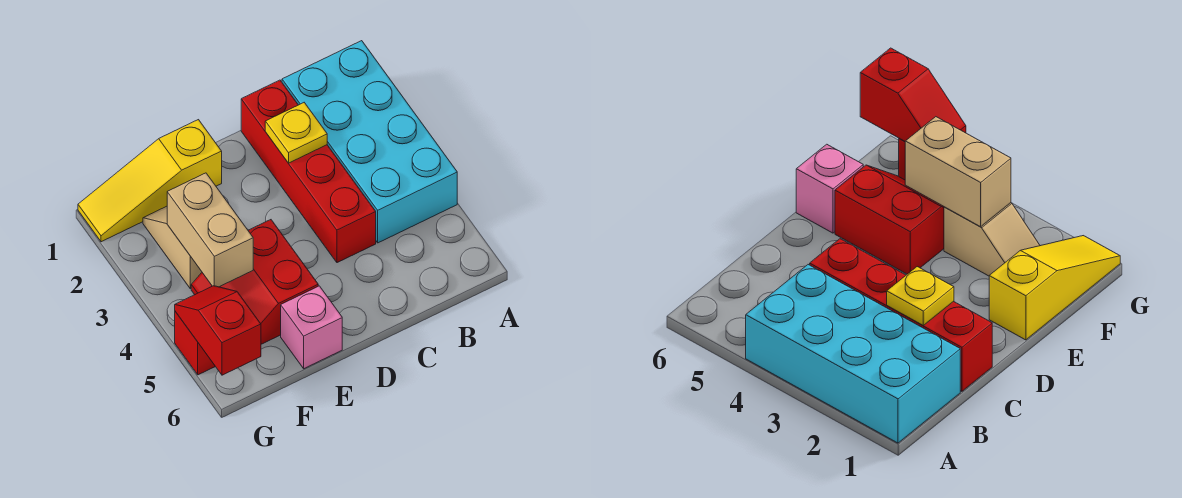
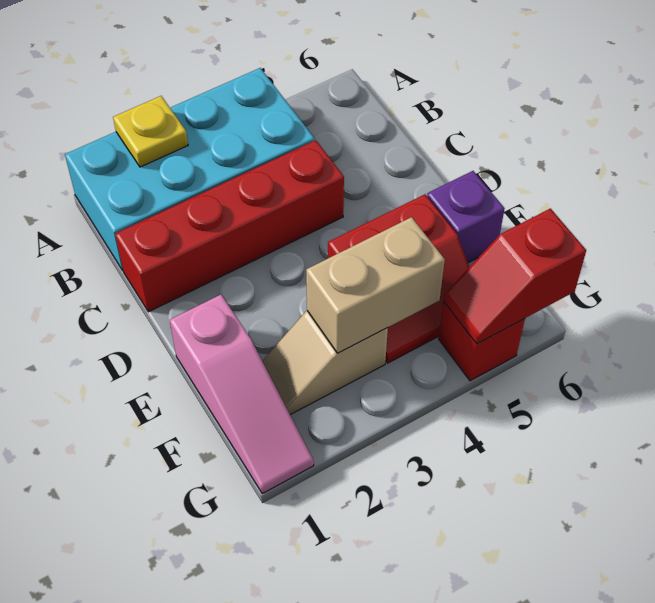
yellow 1x1 plate [265,103,327,163] -> yellow 1x1 plate moved to [113,96,188,167]
yellow 1x3 slope [78,120,222,242] -> pink 1x3 slope [170,294,314,493]
pink 1x1 brick [281,286,342,369] -> purple 1x1 brick [427,171,505,263]

